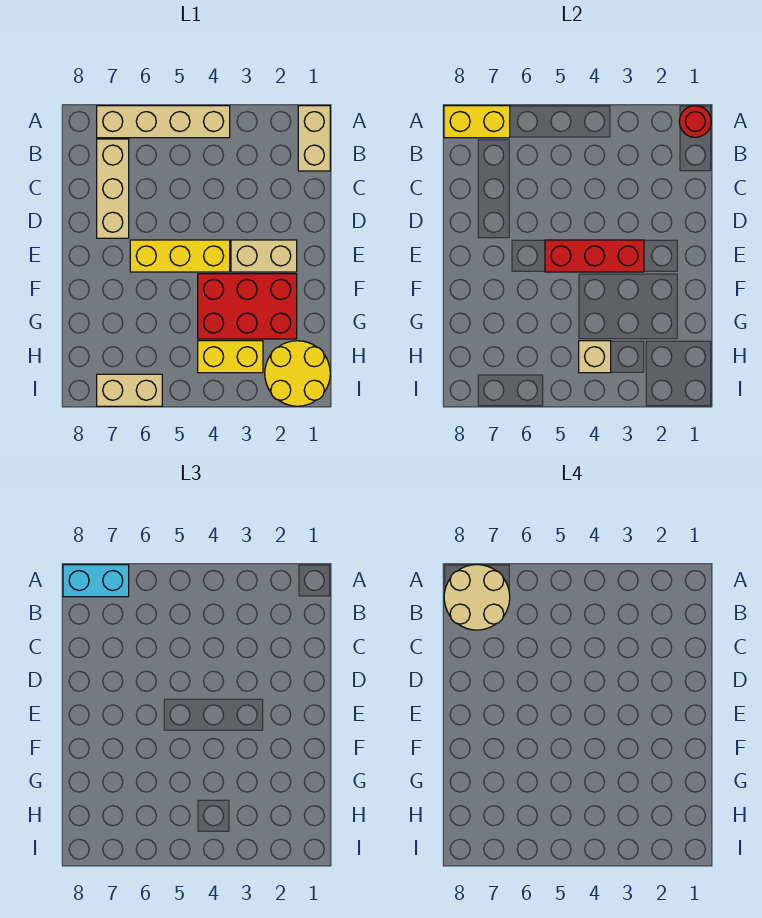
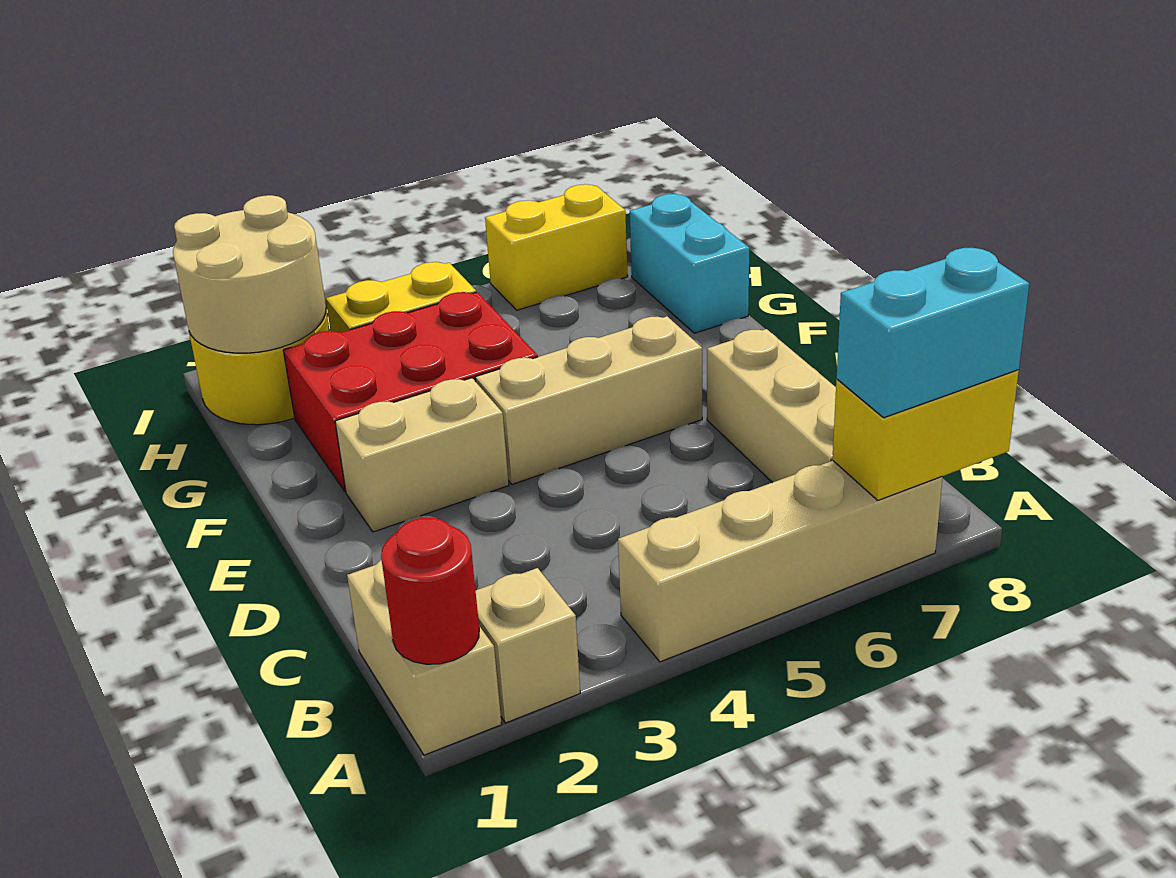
tan 2x2 round brick [444,565,510,630] -> tan 2x2 round brick moved to [173,195,326,353]
red 1x3 brick [545,240,644,272] -> none
yellow 1x3 brick [130,240,230,272] -> tan 1x3 brick [475,316,702,484]
none -> cyan 1x2 brick [630,194,749,333]
tan 1x1 brick [579,341,611,373] -> tan 1x1 brick moved to [476,568,580,723]
tan 1x2 brick [97,374,162,406] -> yellow 1x2 brick [485,184,628,310]

